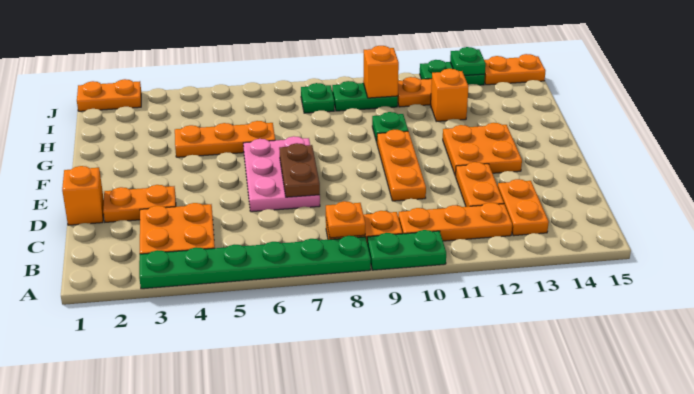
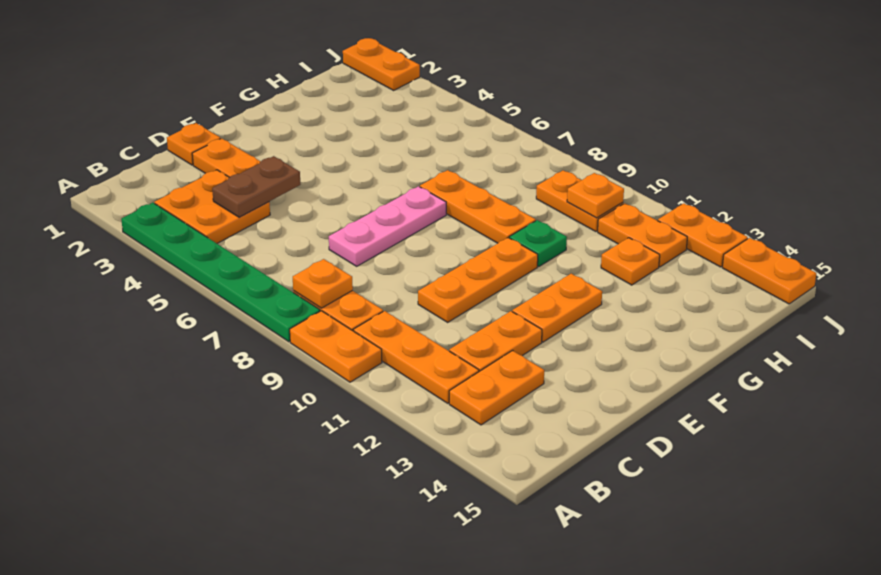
green 1x2 plate [367,230,446,270] -> orange 1x2 plate [290,311,382,382]
orange 1x1 brick [62,166,104,225] -> orange 1x1 plate [167,123,221,165]
pink 2x3 plate [243,136,320,212] -> pink 1x3 plate [329,186,446,266]
brown 1x2 plate [279,143,320,197] -> brown 1x2 plate moved to [212,156,300,217]
orange 2x2 plate [443,123,522,176] -> orange 1x2 plate [512,274,602,342]
orange 1x3 plate [175,121,275,157] -> orange 1x3 plate moved to [420,170,536,243]
orange 1x1 brick [431,69,469,122] -> orange 1x1 plate [601,238,660,285]
green 1x1 plate [301,83,334,113] -> none
green 1x2 plate [332,81,398,111] -> orange 1x2 plate [536,170,623,232]
orange 1x1 brick [363,46,399,98] -> orange 1x1 plate [567,173,624,218]
green 1x2 plate [420,60,485,85] -> orange 1x2 plate [658,203,748,267]
green 1x1 plate [450,47,486,76] -> none

